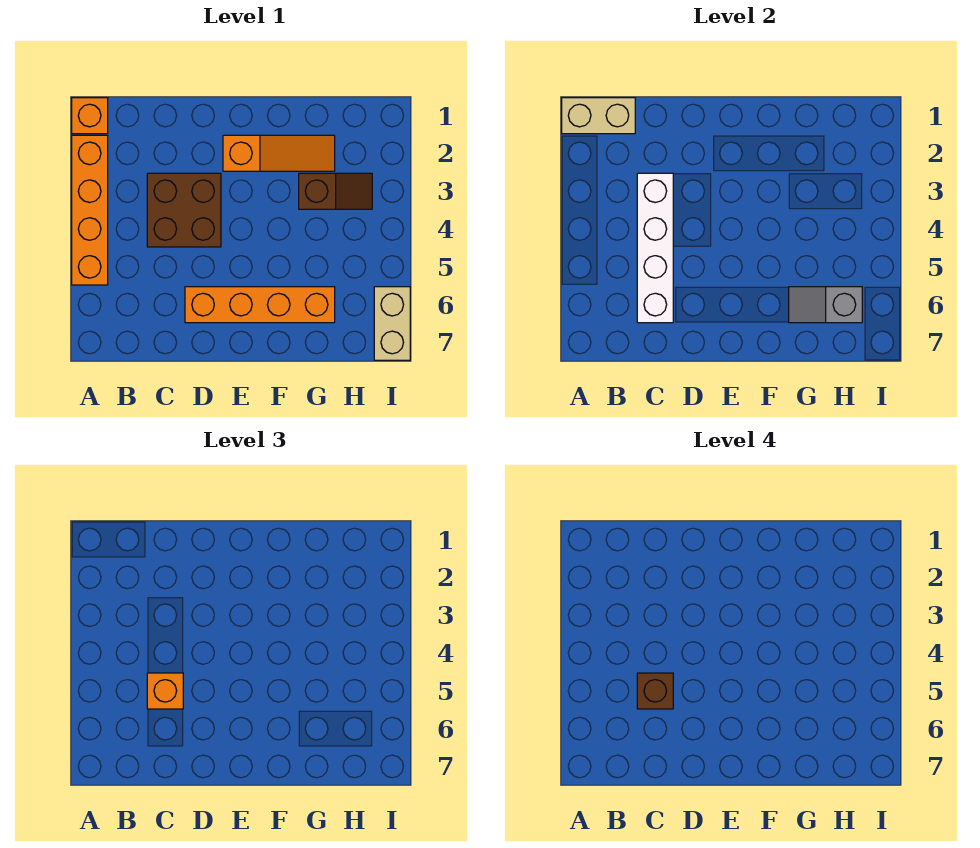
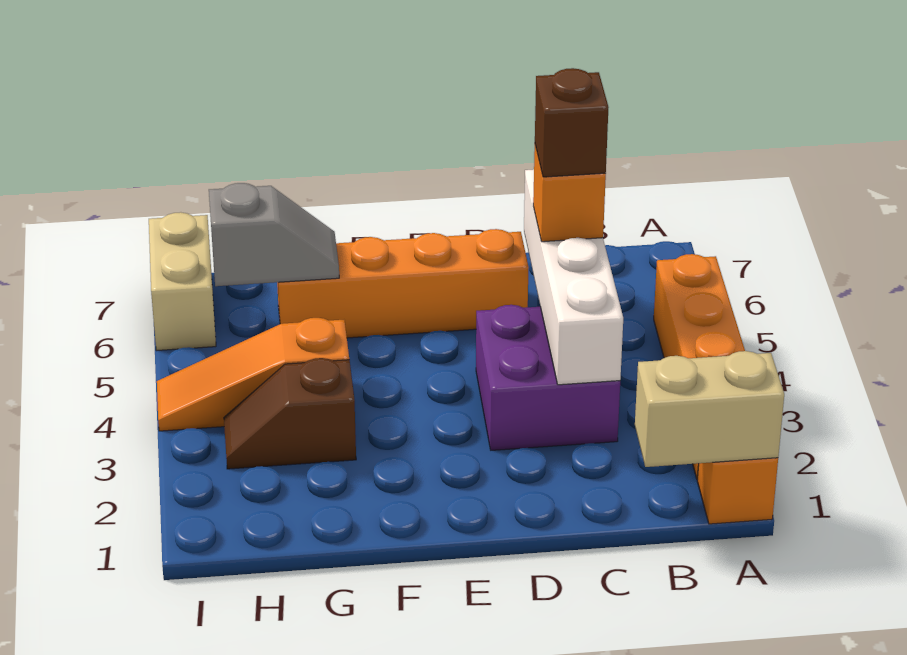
brown 2x2 brick [147,173,221,247] -> purple 2x2 brick [476,305,620,450]
orange 1x3 slope [223,135,335,171] -> orange 1x3 slope moved to [157,318,349,431]

